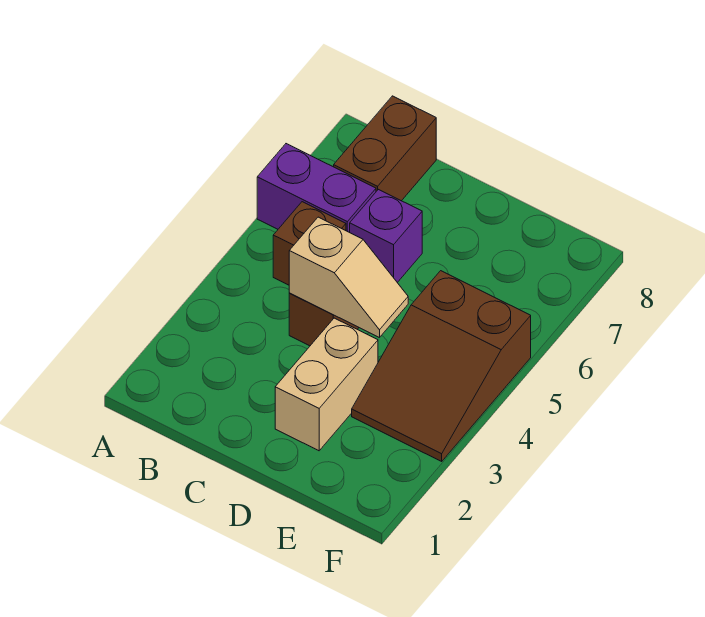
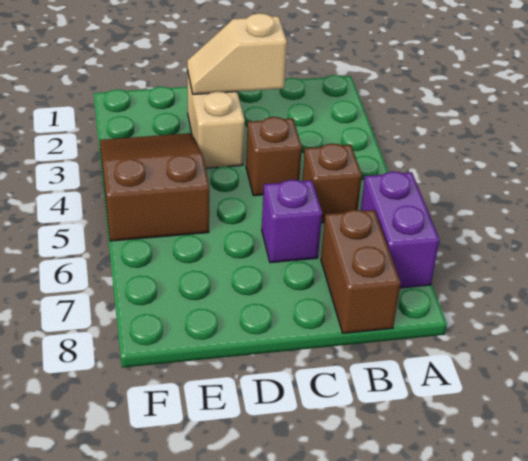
purple 1x2 brick [257,144,376,232] -> purple 1x2 brick turned to [361,172,440,288]
tan 1x2 slope [289,217,408,338] -> tan 1x2 slope moved to [187,13,287,94]

